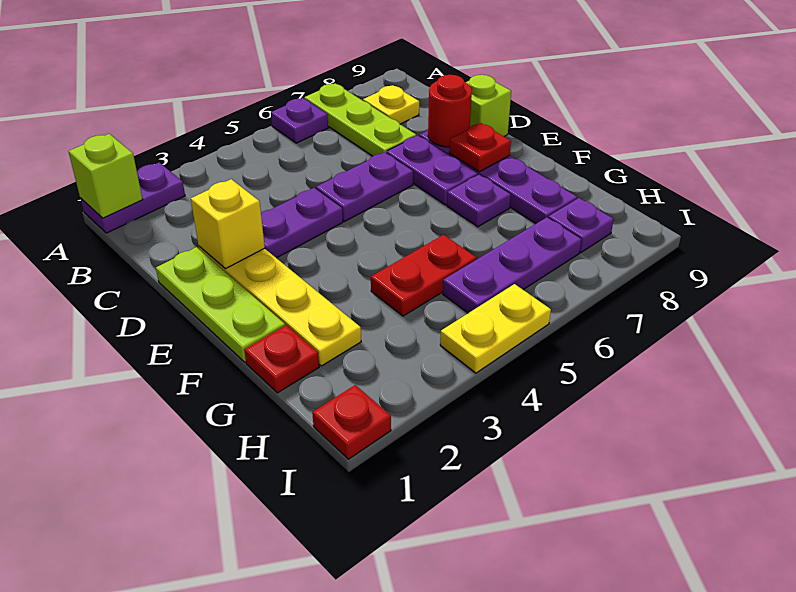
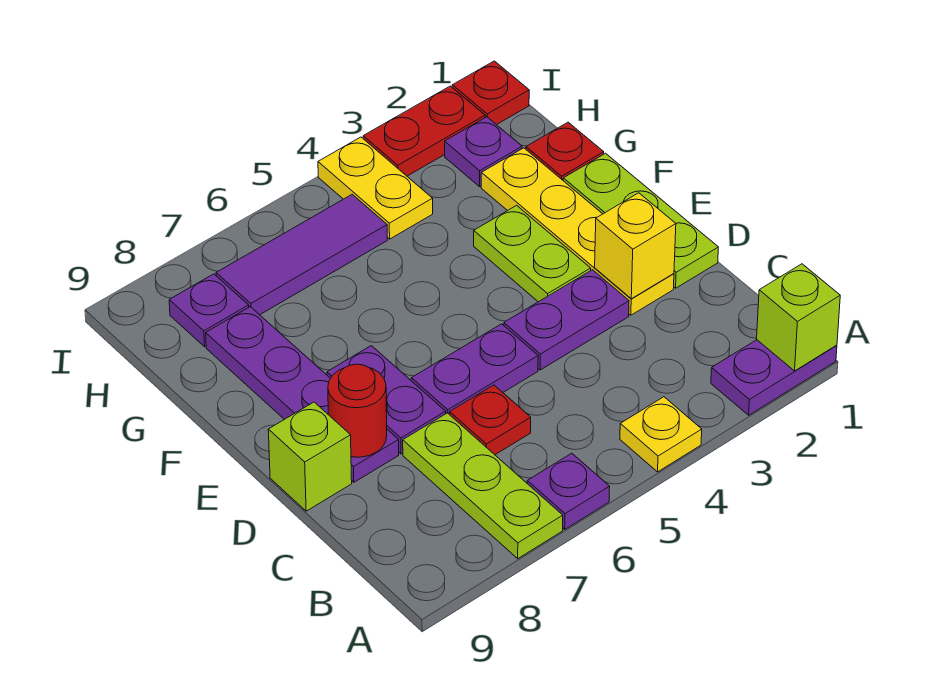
yellow 1x1 plate [363,85,419,124] -> yellow 1x1 plate moved to [620,397,702,472]
none -> lime 1x2 plate [474,205,591,302]
red 1x1 plate [449,123,511,172] -> red 1x1 plate moved to [450,385,531,455]
purple 1x1 plate [447,174,511,227] -> purple 1x1 plate moved to [445,117,522,187]
red 1x2 plate [371,235,476,316] -> red 1x2 plate moved to [363,86,485,176]
purple 1x3 plate [443,217,581,313] -> purple 1x3 tile [216,194,387,315]
yellow 1x2 plate [440,284,551,373] -> yellow 1x2 plate turned to [318,137,433,239]

